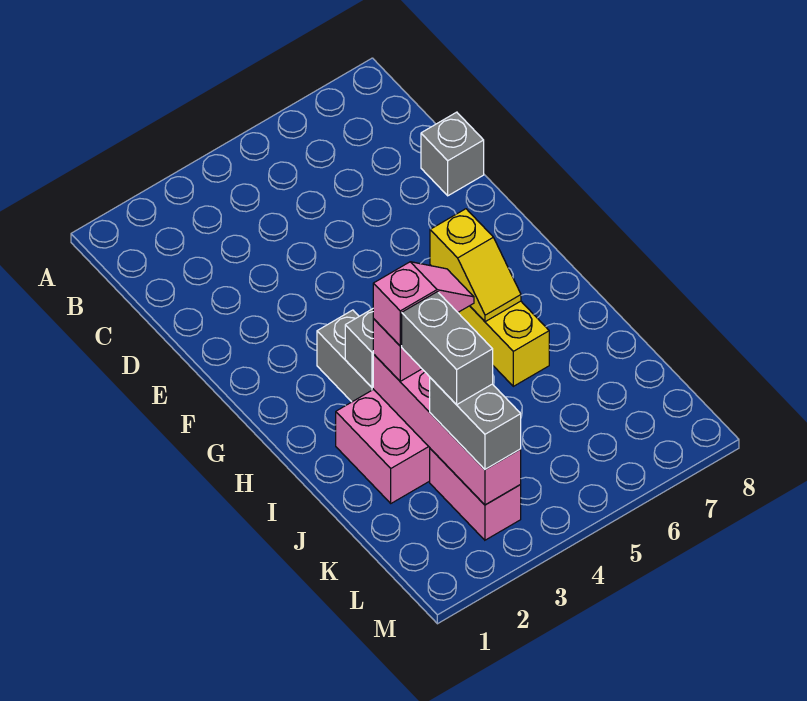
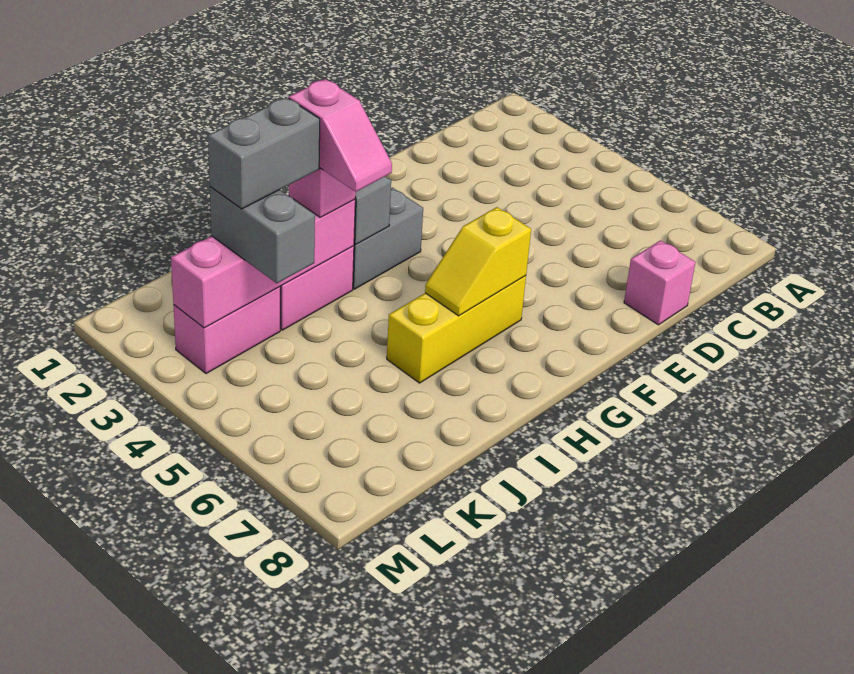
grey 1x1 brick [421,112,484,196] -> pink 1x1 brick [624,240,696,325]
grey 1x2 brick [430,378,521,469] -> grey 1x2 brick turned to [210,187,315,283]

